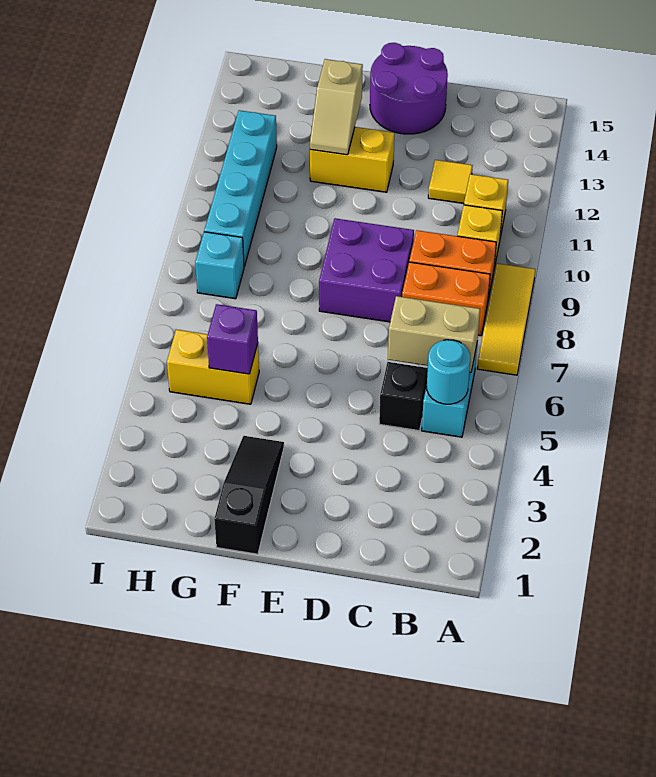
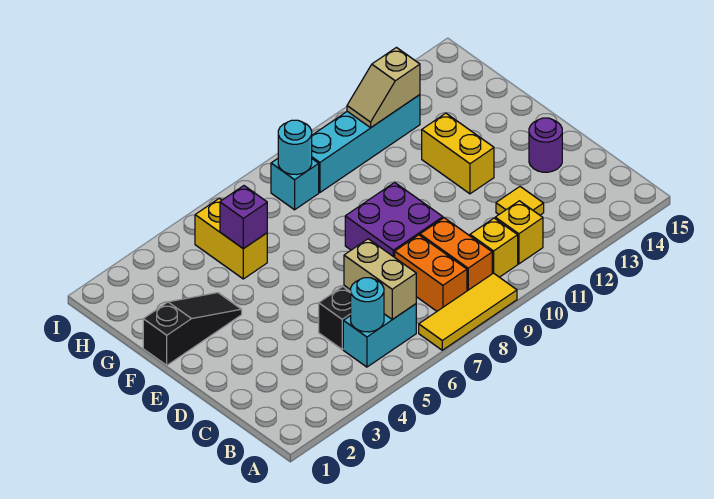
purple 2x2 round brick [370,43,448,134] -> purple 1x1 round brick [529,118,562,172]
tan 1x2 slope [310,59,363,155] -> tan 1x2 slope moved to [347,48,420,128]
none -> cyan 1x1 round brick [278,120,312,174]

